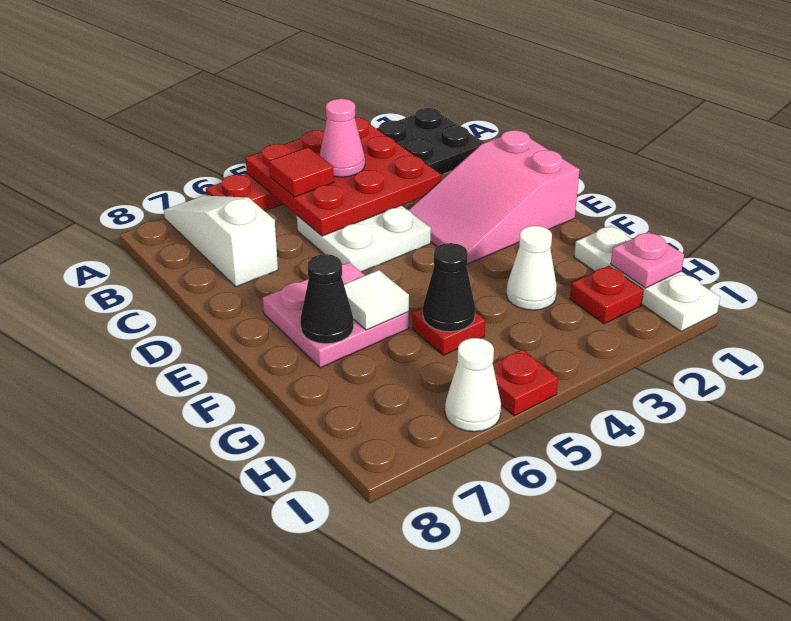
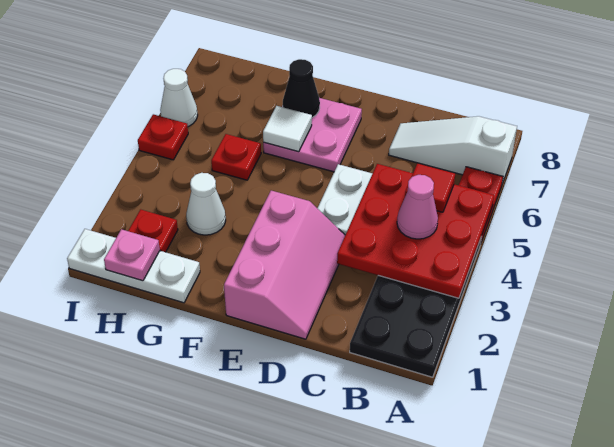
white 1x3 slope [164,196,278,287] -> white 1x3 slope turned to [389,116,517,184]
pink 2x3 slope [409,130,580,264] -> pink 2x3 slope turned to [224,191,345,339]
black 1x1 cone [423,243,475,332] -> none

